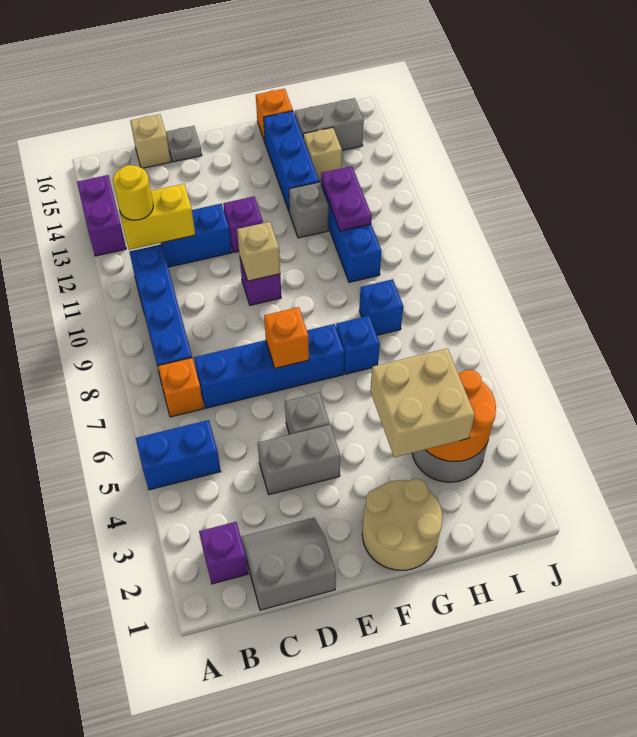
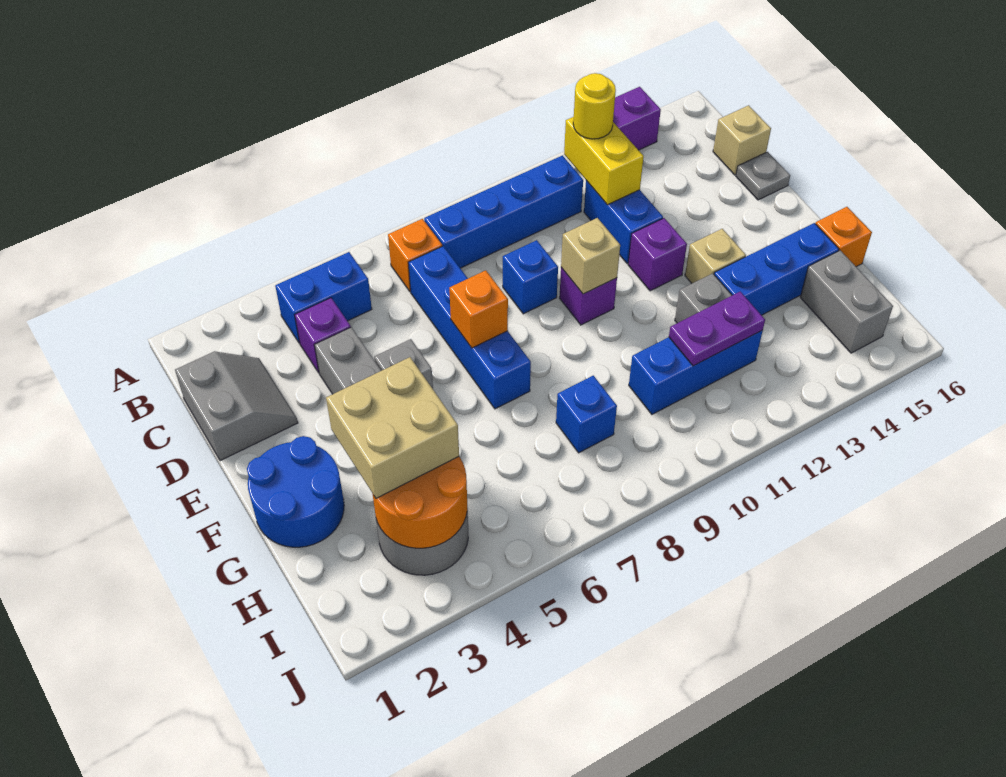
blue 1x2 brick [136,420,221,490] -> blue 1x2 brick turned to [275,252,372,343]
purple 1x1 brick [199,522,248,584] -> purple 1x1 brick moved to [295,298,351,373]
tan 2x2 round brick [362,479,442,570] -> blue 2x2 round brick [247,436,344,547]
blue 1x1 brick [336,316,380,374] -> blue 1x1 brick moved to [503,240,558,314]
tan 1x1 brick [303,127,342,181] -> tan 1x1 brick moved to [685,229,746,283]

